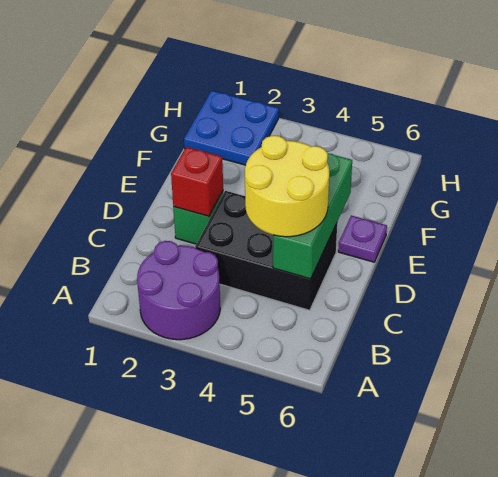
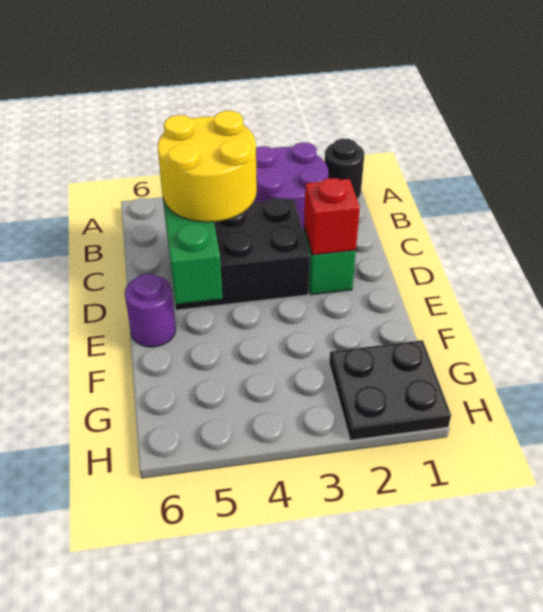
none -> black 1x1 round brick [325,138,364,199]
purple 1x1 plate [338,216,387,262] -> purple 1x1 round brick [125,274,176,347]
blue 2x2 plate [184,91,279,165] -> black 2x2 plate [329,340,451,440]

